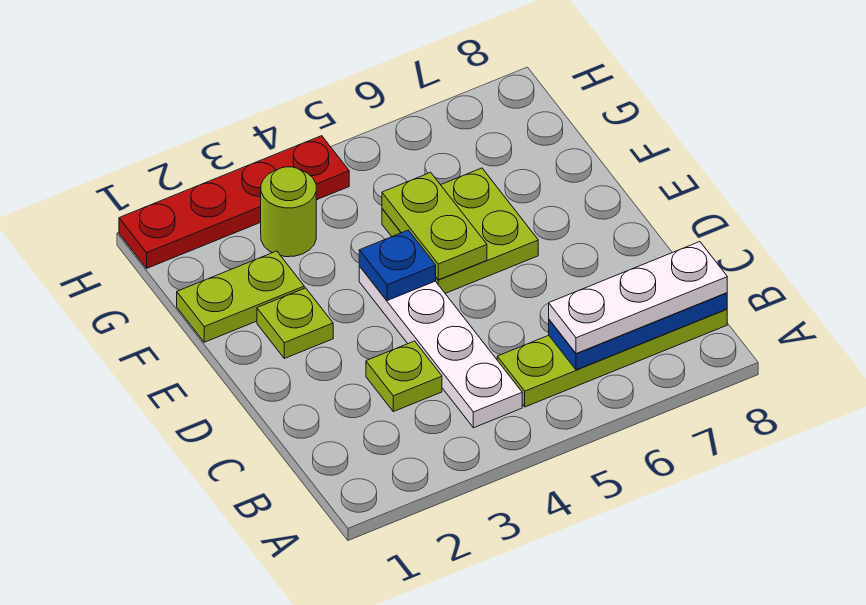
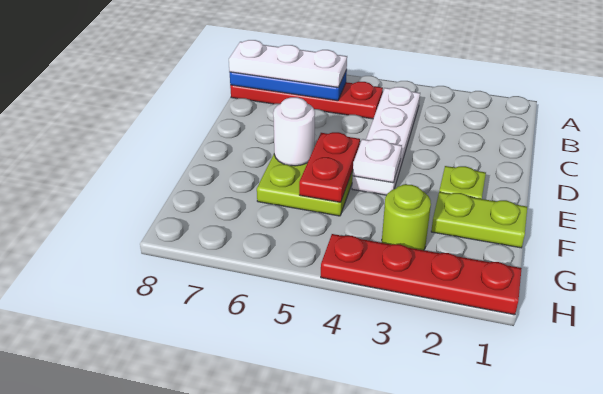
lime 1x4 plate [497,309,727,407] -> red 1x4 plate [230,82,383,119]
lime 1x1 plate [366,341,442,412] -> none
blue 1x1 plate [359,230,436,301] -> white 1x1 plate [353,139,402,183]
lime 1x2 plate [382,172,487,280] -> red 1x2 plate [299,132,360,202]
none -> white 1x1 round brick [273,97,315,166]

